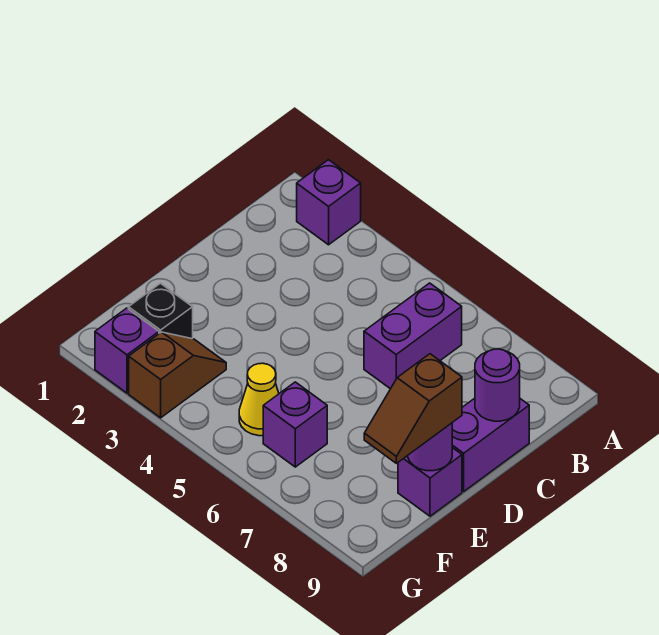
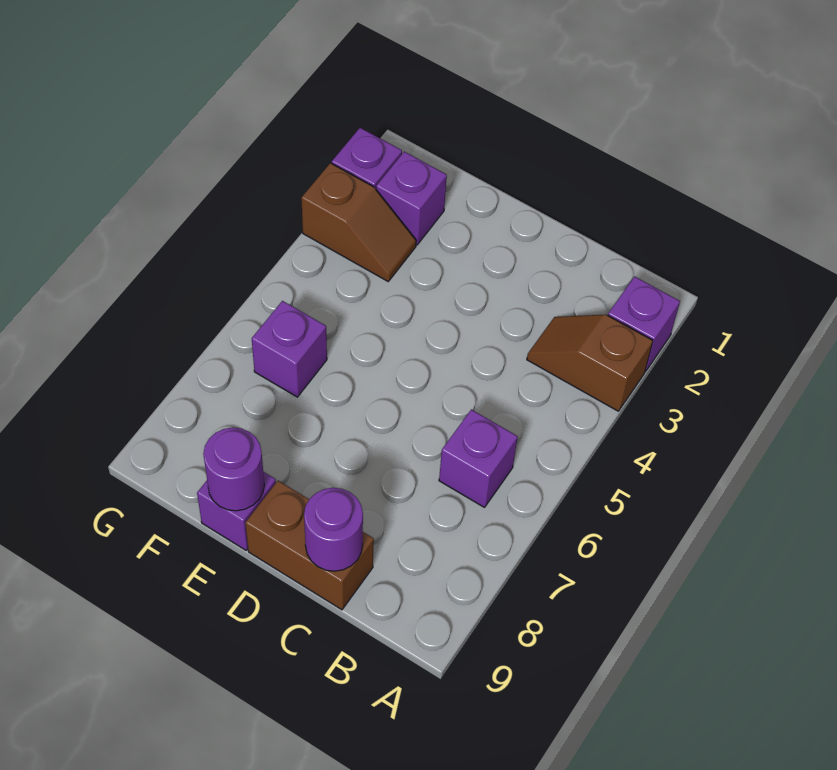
purple 1x2 brick [364,283,462,389] -> purple 1x1 brick [439,410,518,507]
purple 1x2 brick [452,398,529,491] -> brown 1x2 brick [245,481,374,610]
brown 1x2 slope [364,354,462,463] -> brown 1x2 slope moved to [527,315,653,411]
black 1x1 brick [128,283,193,339] -> purple 1x1 brick [376,152,447,245]
yellow 1x1 cone [239,363,279,436] -> none

